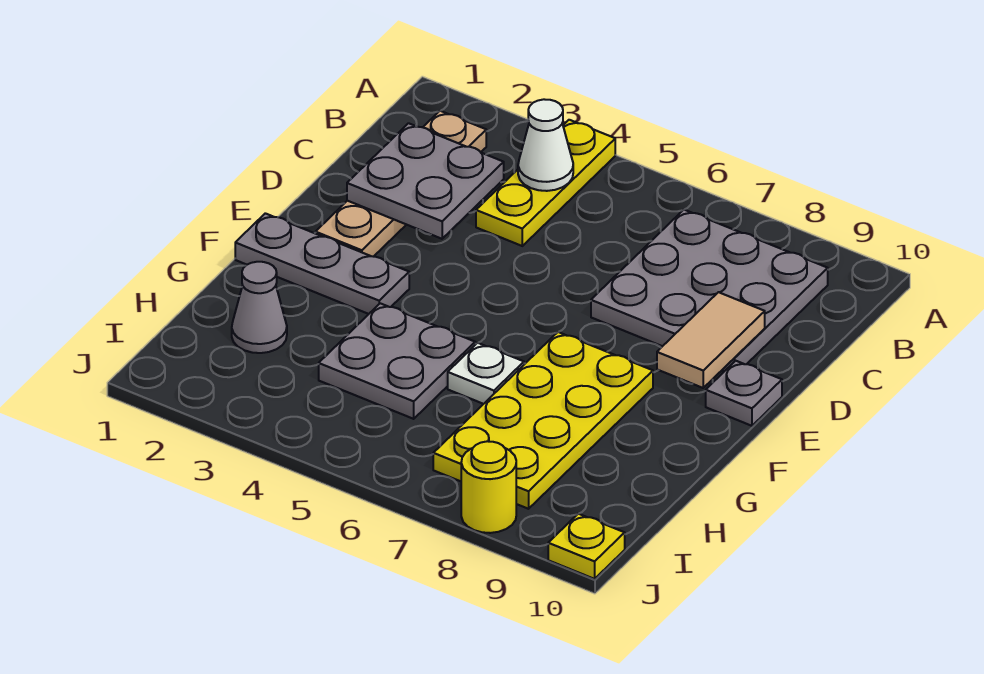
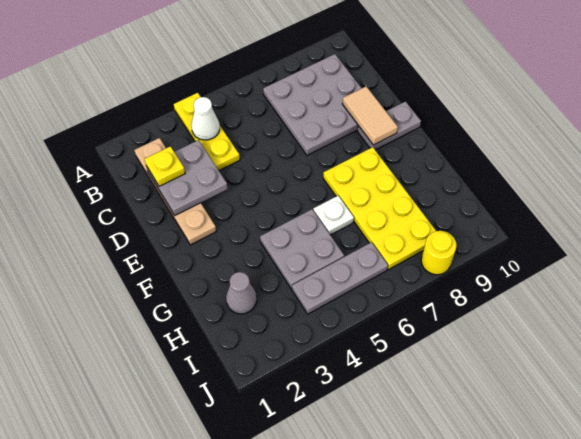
grey 1x1 plate [706,361,782,426] -> grey 1x2 plate [357,102,421,150]
grey 1x3 plate [235,213,409,314] -> grey 1x3 plate moved to [292,242,388,314]
yellow 1x1 plate [548,514,625,579] -> yellow 1x1 plate moved to [145,146,185,186]

